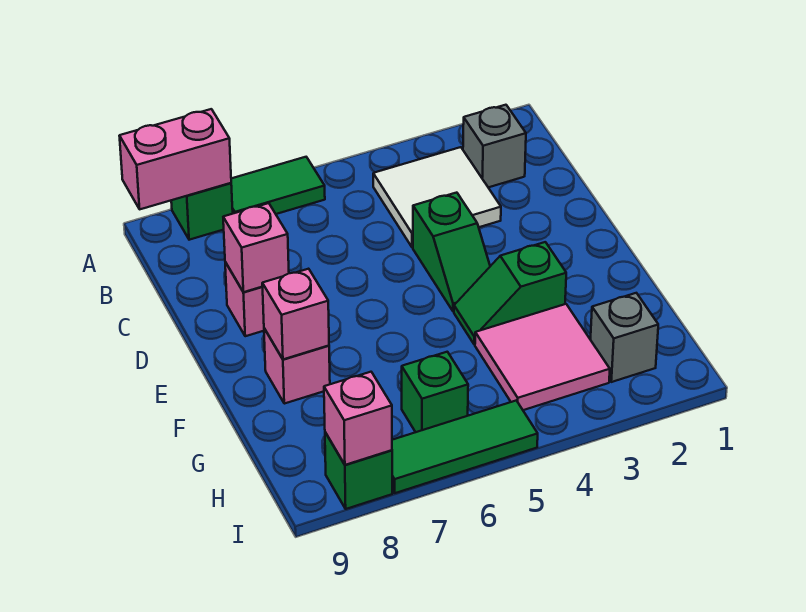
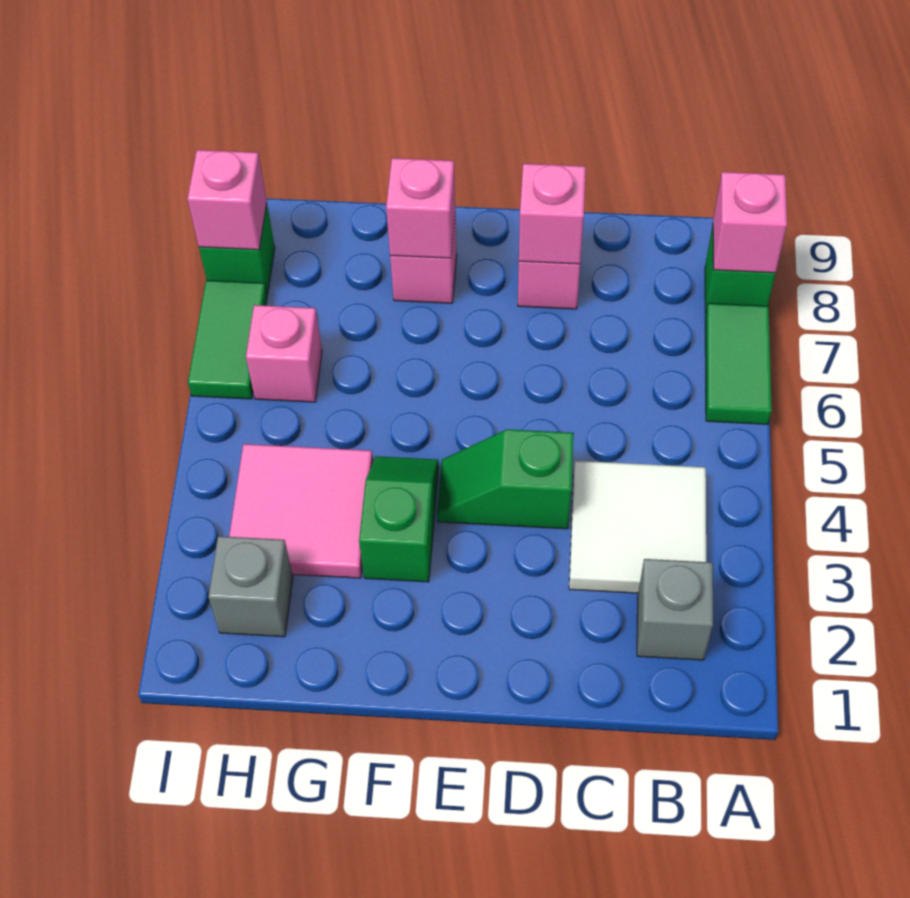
pink 1x2 brick [120,109,231,209] -> pink 1x1 brick [713,172,787,273]
green 1x1 brick [402,352,468,432] -> pink 1x1 brick [246,305,322,402]
green 1x3 tile [392,400,538,493] -> green 1x2 tile [188,280,267,399]

